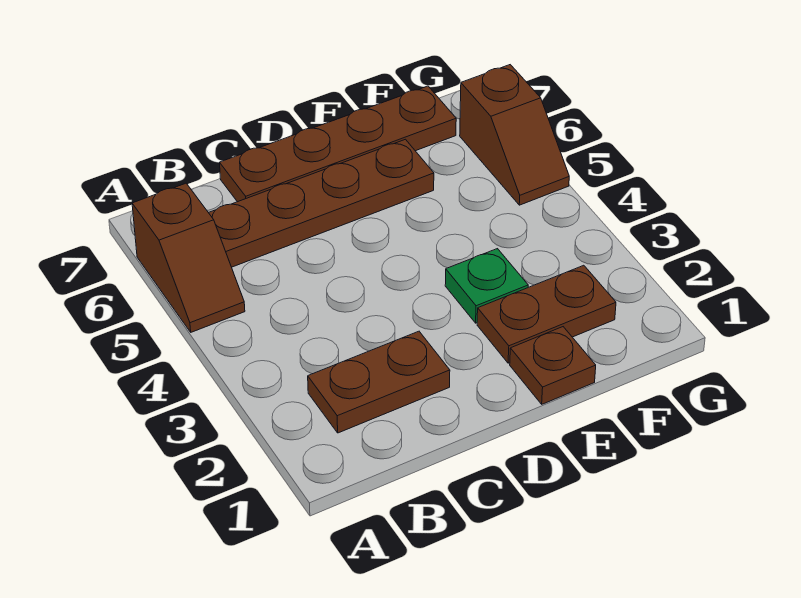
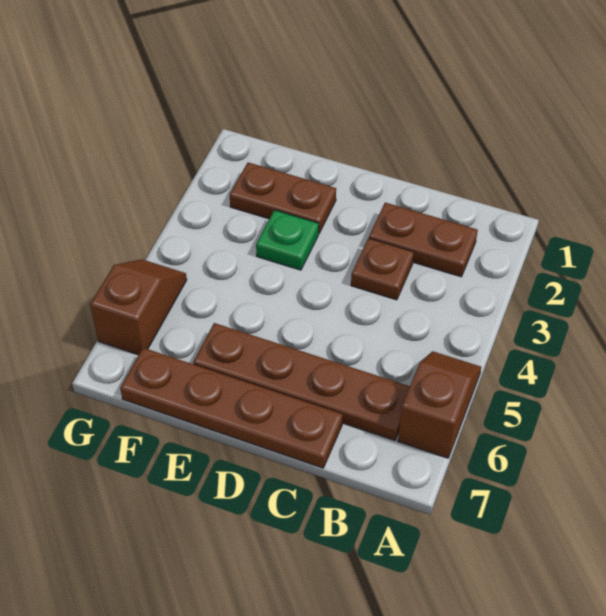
brown 1x1 plate [510,327,596,404] -> brown 1x1 plate moved to [351,238,414,300]

